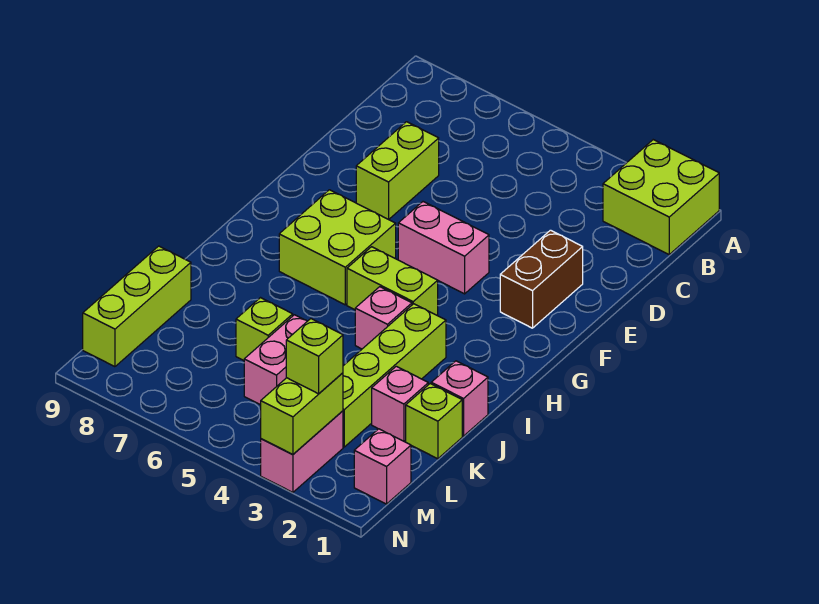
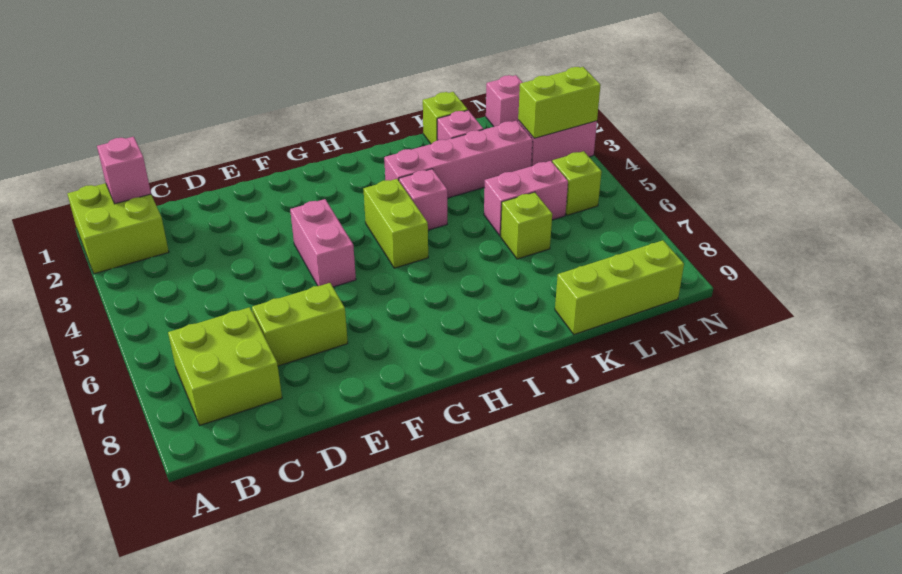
brown 1x2 brick [500,230,583,328] -> none
lime 2x2 brick [279,190,396,305] -> lime 2x2 brick moved to [168,307,282,425]
lime 1x4 brick [343,304,446,447] -> pink 1x4 brick [384,121,533,198]
pink 1x1 brick [431,361,488,436] -> pink 1x1 brick moved to [97,137,151,204]
lime 1x1 brick [286,319,343,394] -> lime 1x1 brick moved to [552,151,602,215]

